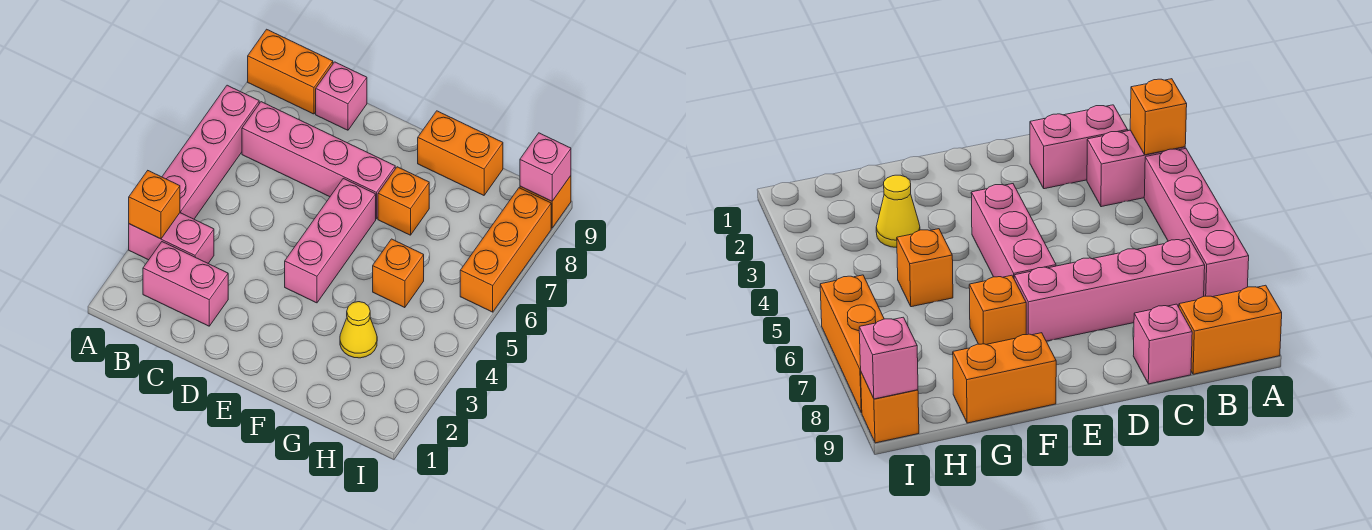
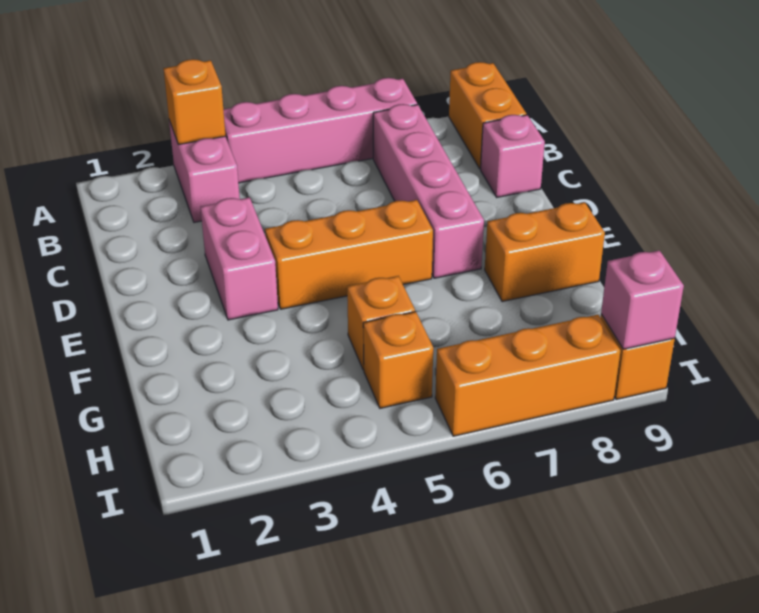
pink 1x2 brick [143,242,228,326] -> pink 1x2 brick moved to [201,197,278,320]
pink 1x3 brick [285,179,376,303] -> orange 1x3 brick [265,200,433,309]
orange 1x1 brick [378,167,429,235] -> orange 1x1 brick moved to [363,312,433,408]
orange 1x2 brick [418,111,503,195] -> orange 1x2 brick turned to [485,202,605,302]
yellow 1x1 cone [340,302,377,358] -> none

